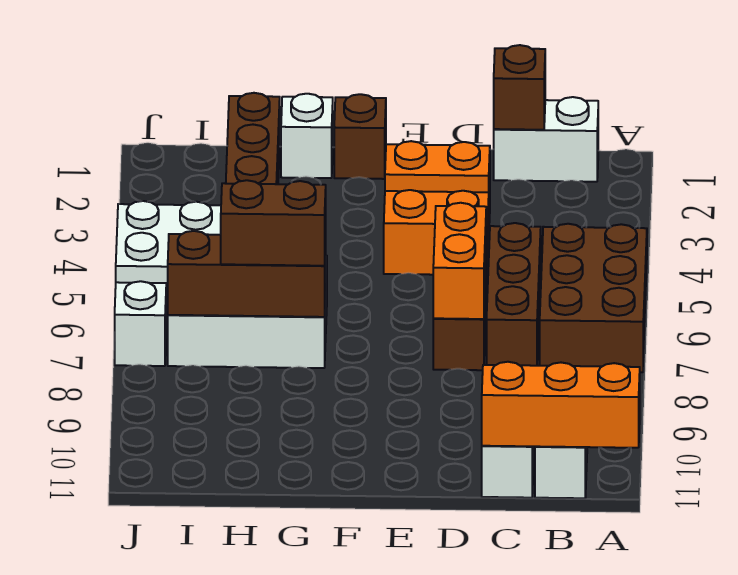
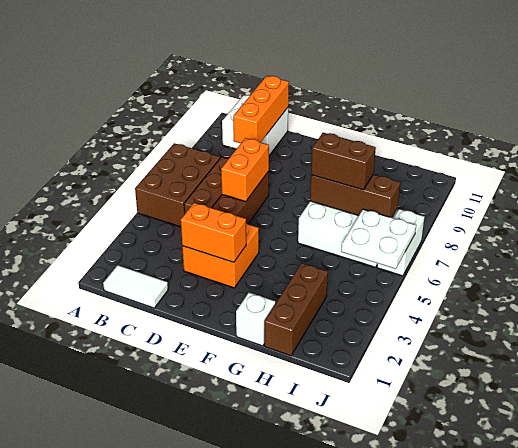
orange 1x3 brick [482,362,640,448] -> orange 1x3 brick turned to [233,76,289,143]
white 1x2 brick [494,97,598,182] -> white 1x2 tile [103,265,168,308]
brown 1x1 brick [494,45,545,130] -> none
orange 1x2 plate [385,141,490,192] -> orange 1x2 brick [181,203,246,262]
brown 1x1 brick [334,94,386,179] -> none

